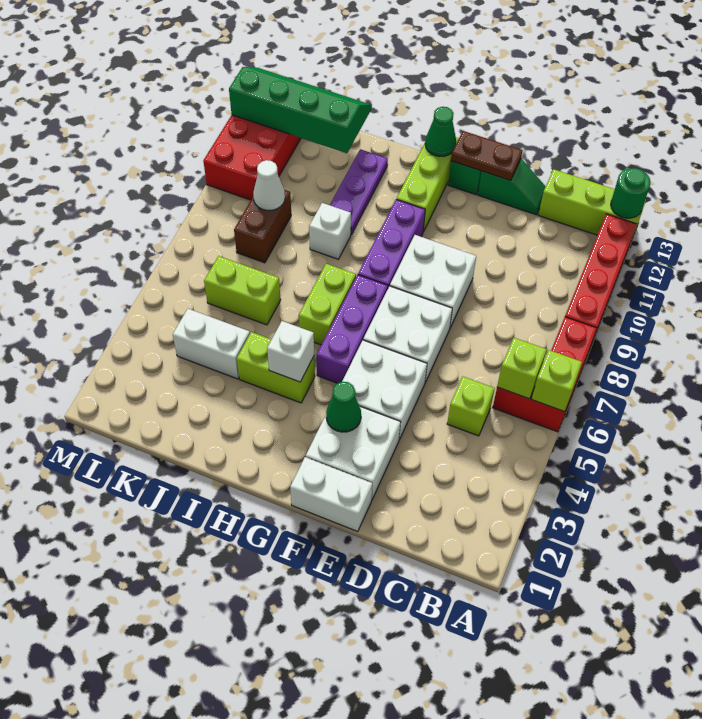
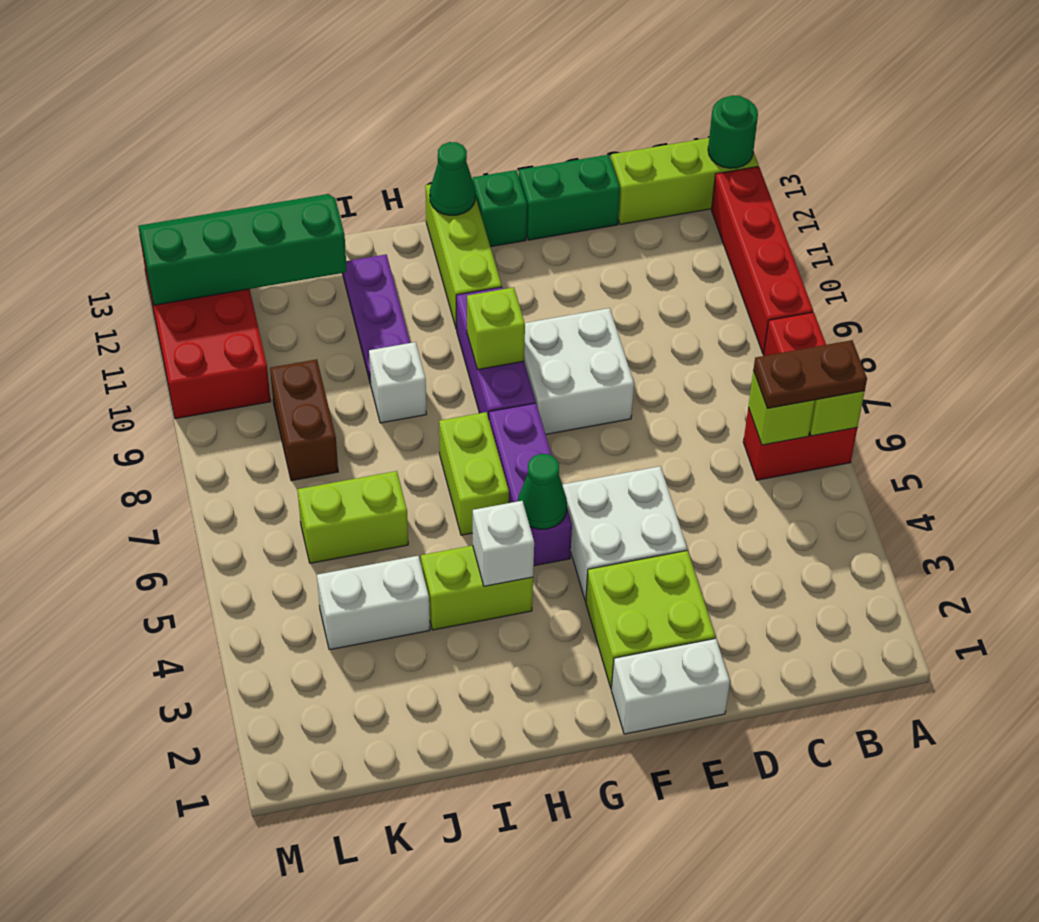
lime 1x1 brick [447,377,495,436] -> lime 1x1 brick moved to [467,287,525,370]
green 1x2 slope [478,159,546,215] -> green 1x2 brick [519,155,620,240]
white 2x2 brick [306,407,400,500] -> lime 2x2 brick [586,550,715,689]
white 2x2 brick [363,286,452,383] -> none
brown 1x2 plate [451,131,522,181] -> brown 1x2 plate moved to [753,340,867,408]
green 1x1 cone [326,382,361,432] -> green 1x1 cone moved to [517,454,567,529]
white 1x1 cone [253,160,285,211] -> none

